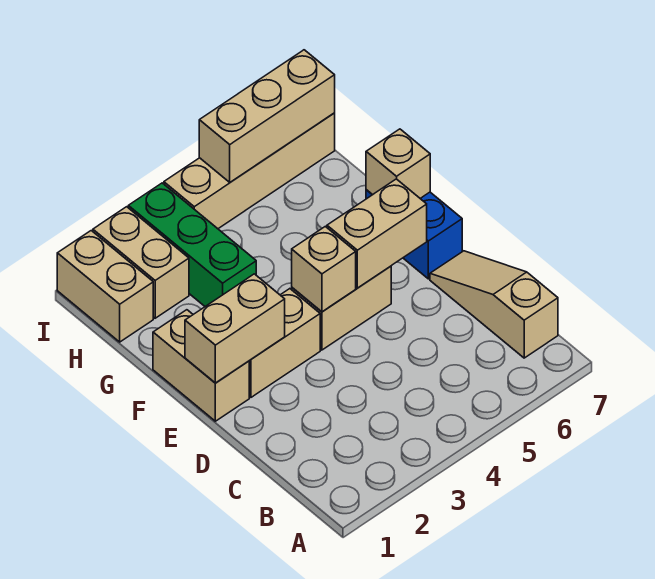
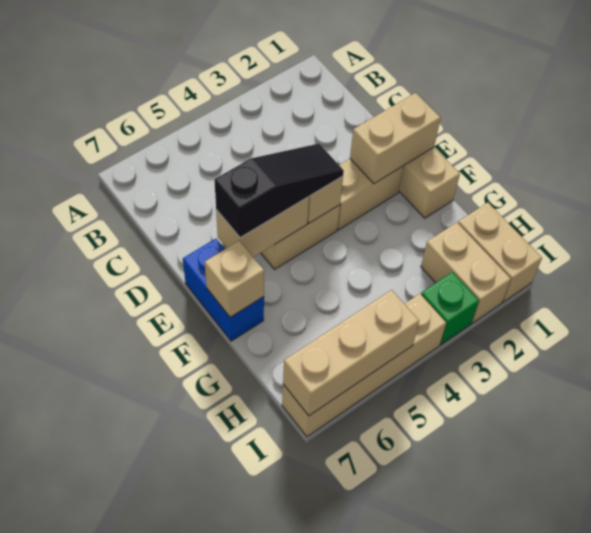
tan 1x3 slope [430,251,558,358] -> none
none -> black 1x3 slope [214,144,344,238]
green 1x3 brick [128,183,256,306] -> green 1x1 brick [421,272,479,345]

